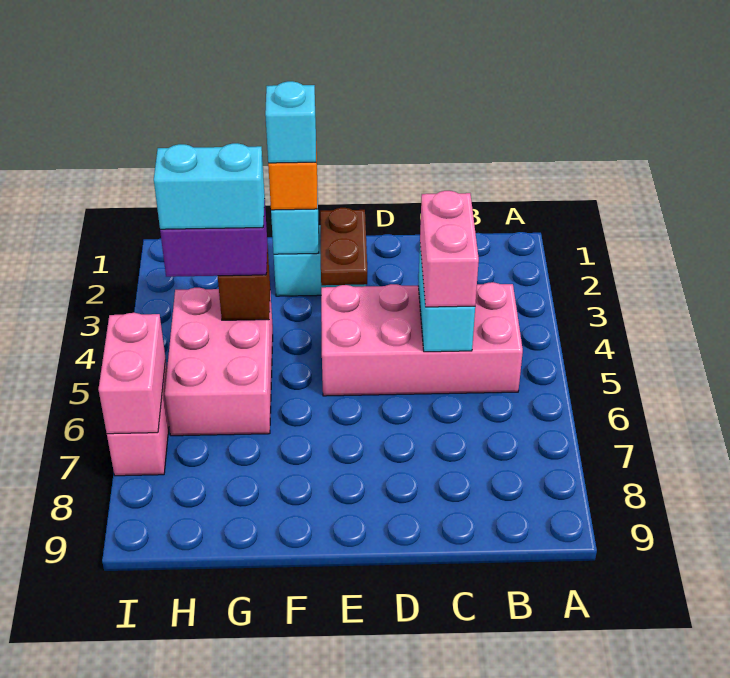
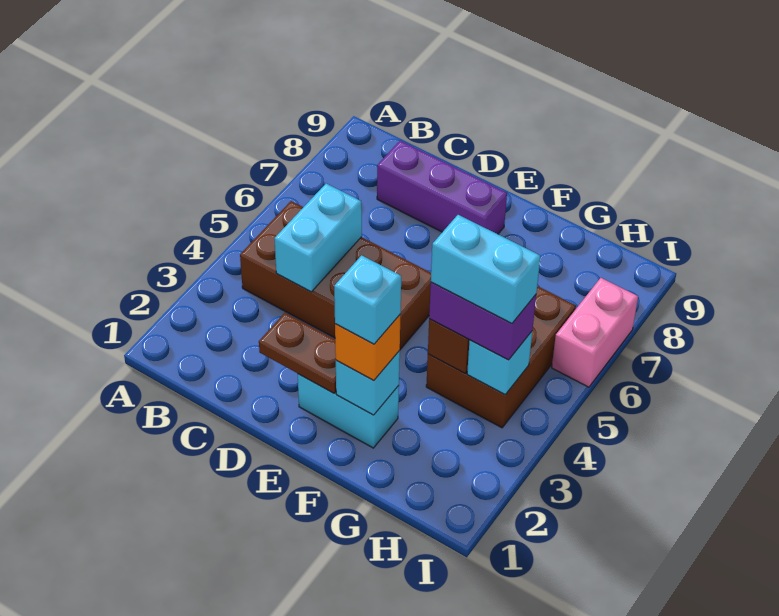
pink 2x4 brick [321,282,523,396] -> brown 2x4 brick [240,201,431,350]
pink 1x2 brick [420,191,479,307] -> none
none -> purple 1x3 brick [377,141,507,234]
brown 1x2 plate [320,208,367,285] -> brown 1x2 plate turned to [259,313,336,393]
pink 2x3 brick [165,288,273,436] -> brown 2x3 brick [426,286,576,428]
none -> cyan 1x1 brick [467,332,532,395]
pink 1x2 brick [99,313,166,434] -> none

